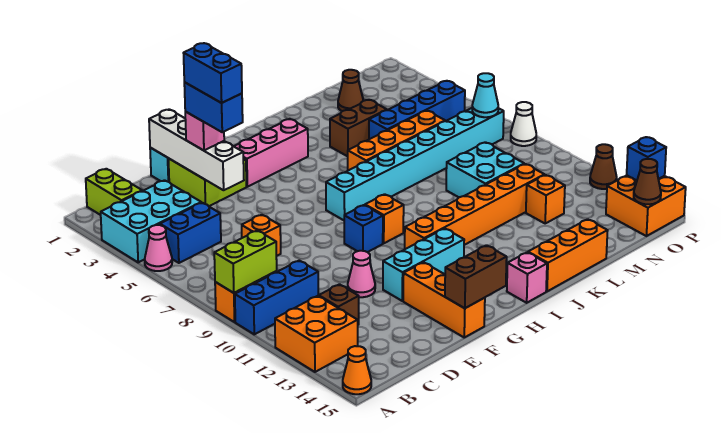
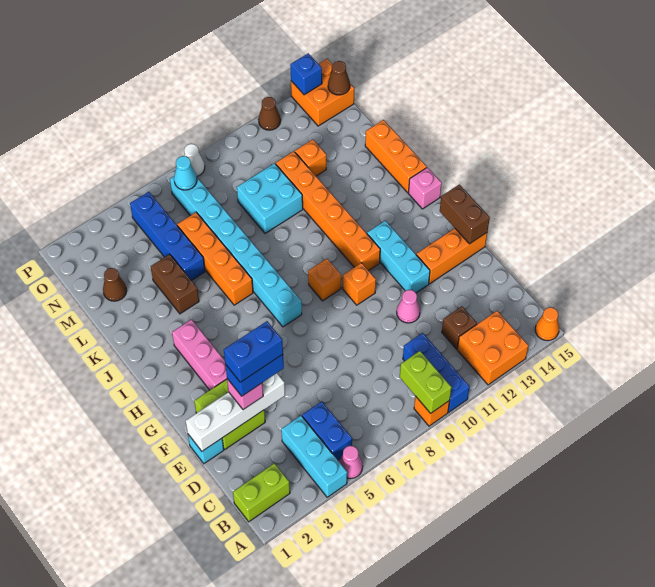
cyan 2x3 brick [101,180,201,262] -> cyan 1x3 brick [281,416,347,497]
orange 1x1 brick [242,215,281,256] -> orange 1x1 brick moved to [343,263,376,305]
blue 1x1 brick [344,205,383,252] -> none

